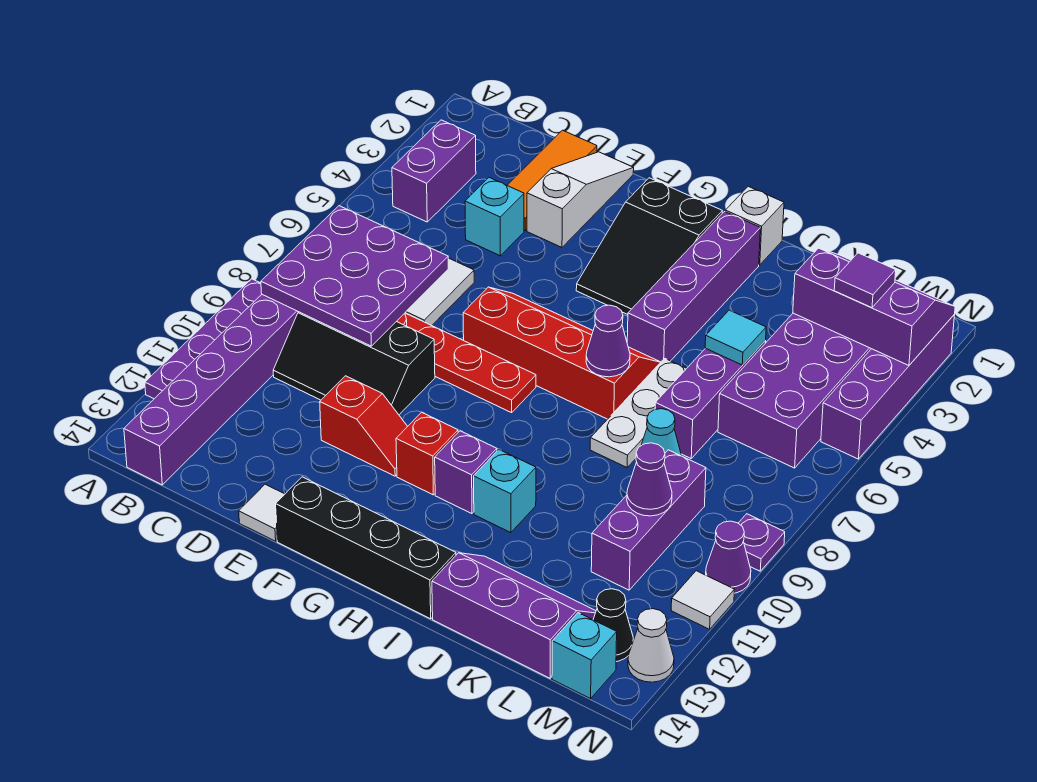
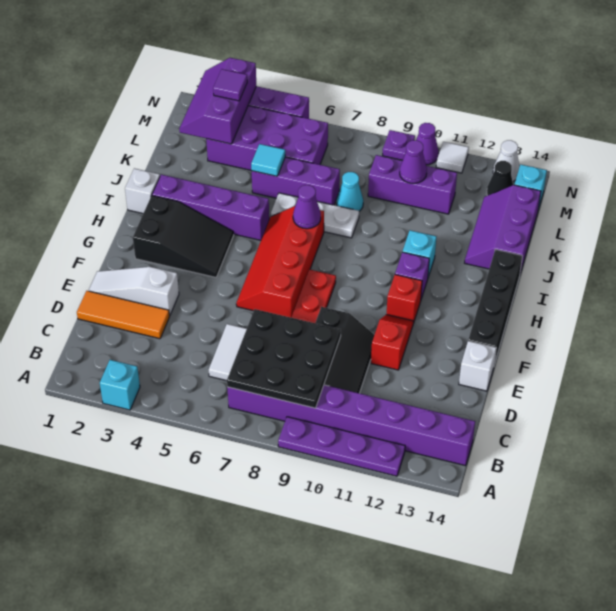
purple 1x2 brick [392,120,476,222] -> none
purple 3x3 plate [261,206,448,346] -> black 3x3 plate [227,309,341,408]
cyan 1x1 brick [465,178,524,256] -> cyan 1x1 brick moved to [100,360,140,410]
white 1x1 tile [239,484,285,541] -> white 1x1 brick [459,341,496,391]

